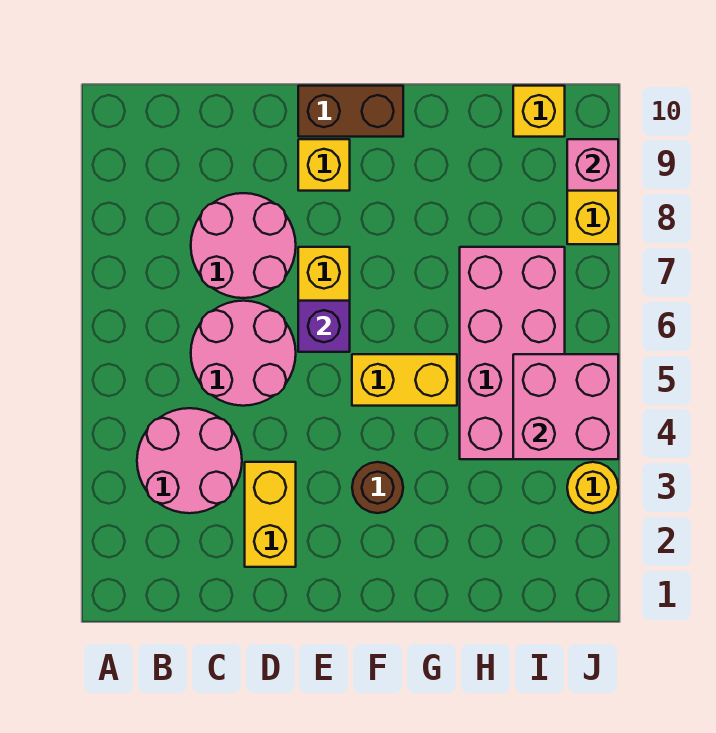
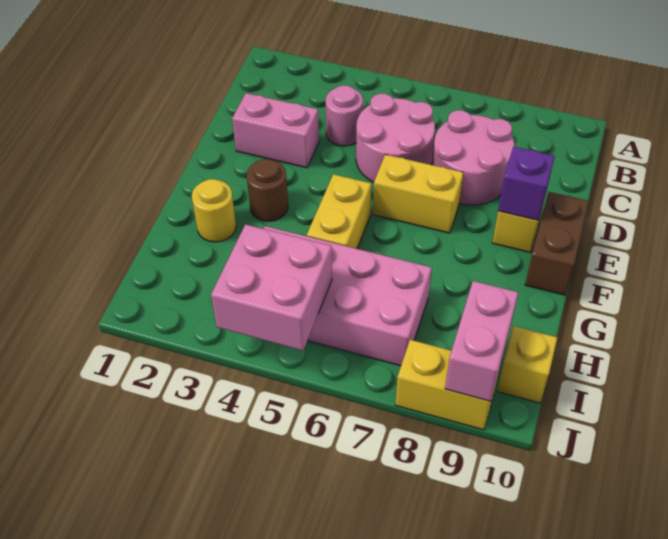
pink 2x2 round brick [137,408,242,513] -> pink 1x1 round brick [325,86,363,146]
yellow 1x2 brick [245,462,296,567] -> pink 1x2 brick [232,93,319,168]
purple 1x1 brick [298,301,350,352] -> purple 1x1 brick moved to [498,147,555,221]
yellow 1x1 round brick [567,462,618,513] -> yellow 1x1 round brick moved to [192,179,236,242]
pink 1x1 brick [567,139,618,191] -> pink 1x2 brick [445,281,518,401]

